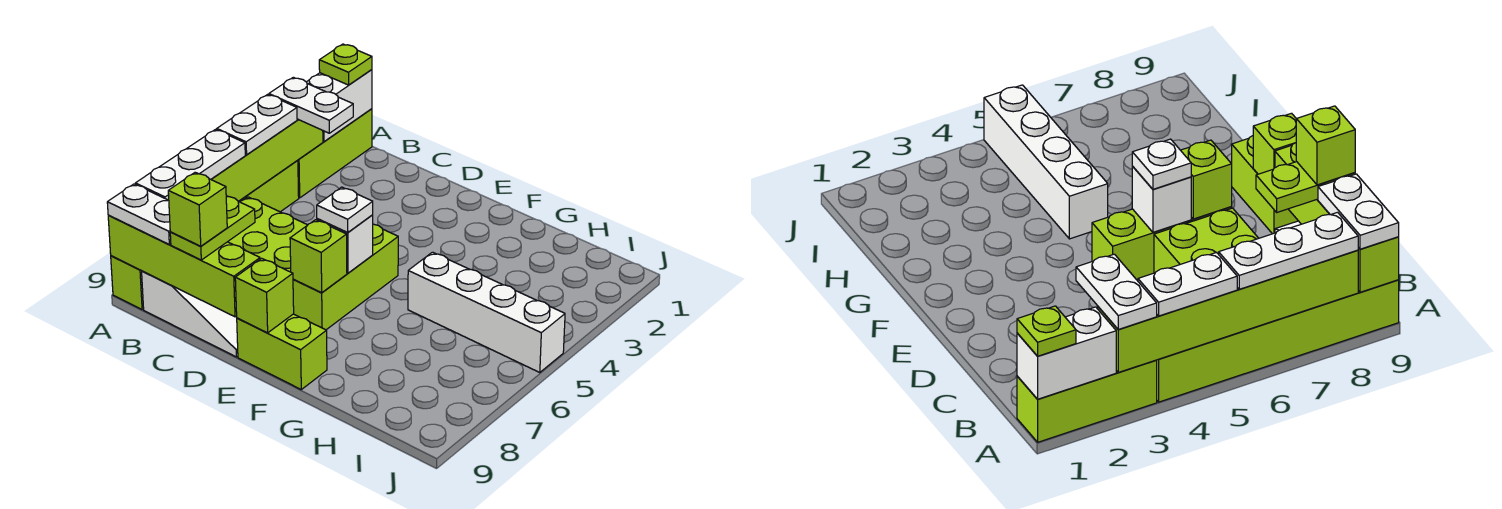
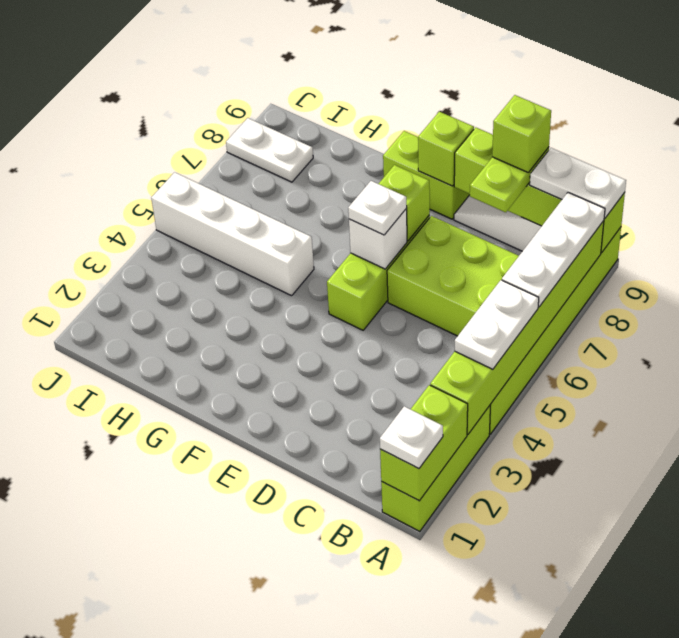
white 1x2 brick [307,70,372,141] -> lime 1x2 brick [380,385,468,501]
lime 1x1 plate [319,44,372,85] -> white 1x1 plate [380,406,443,469]
white 1x2 plate [269,77,353,133] -> white 1x2 plate moved to [226,118,313,182]

